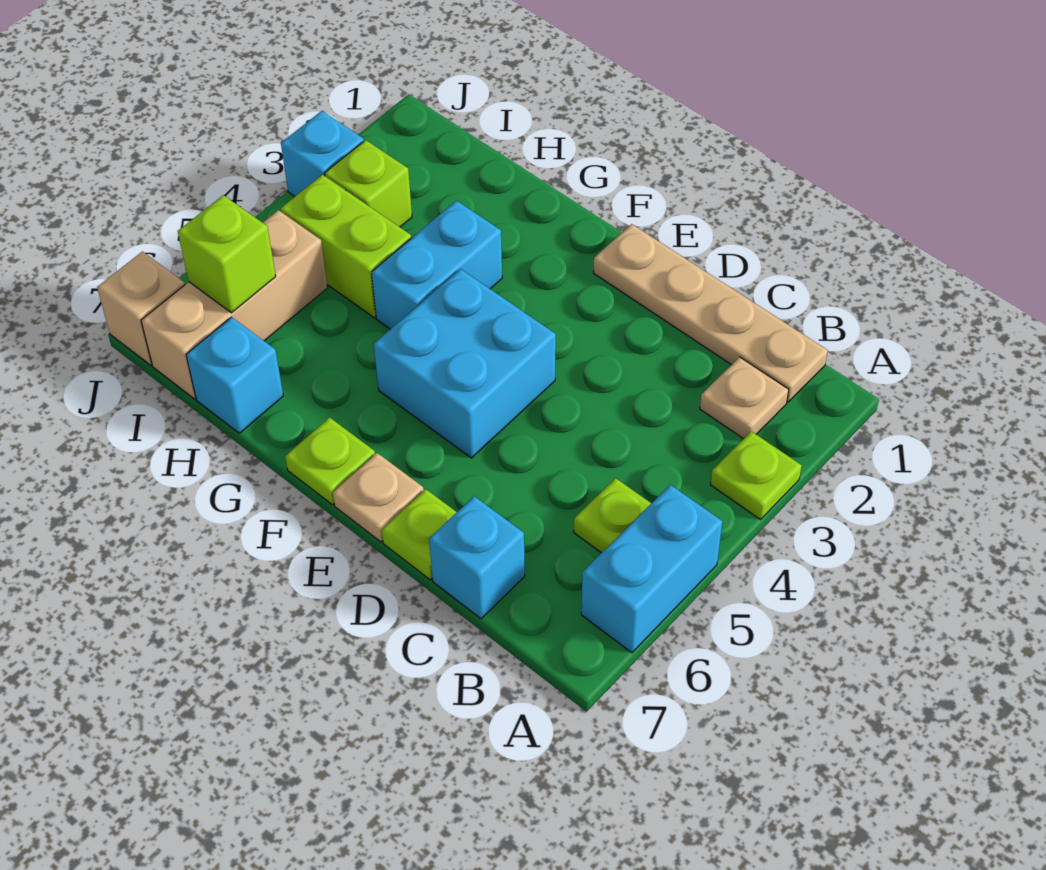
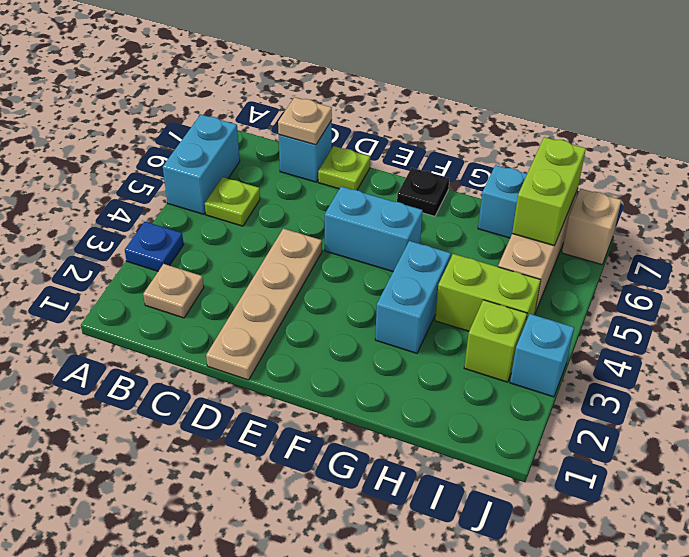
lime 1x1 plate [710,431,802,519] -> blue 1x1 plate [125,222,184,271]
tan 1x4 plate [593,224,828,402] -> tan 1x4 plate turned to [206,229,322,380]
cyan 2x2 brick [374,269,556,458] -> cyan 1x2 brick [325,187,423,271]
tan 1x1 plate [333,453,424,542] -> tan 1x1 plate moved to [278,97,332,145]
lime 1x1 plate [285,418,375,505] -> black 1x1 plate [397,168,449,216]
lime 1x1 brick [178,195,276,313] -> lime 1x2 brick [512,137,586,246]

